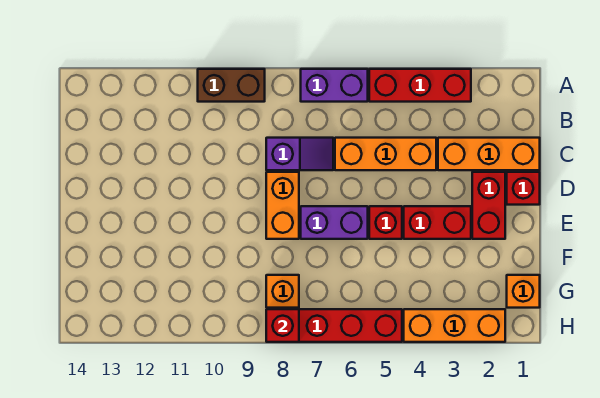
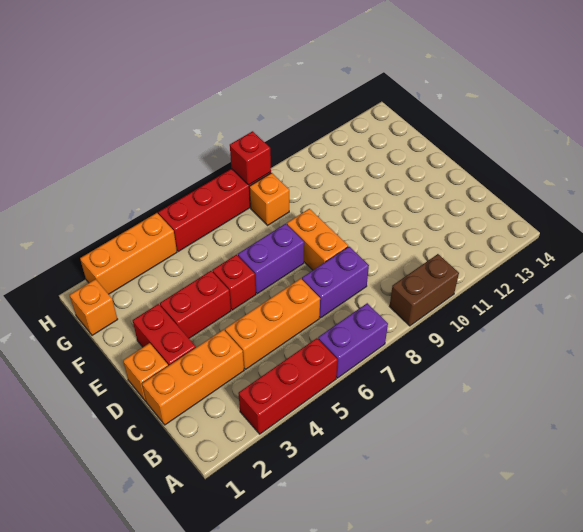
purple 1x2 slope [266,138,333,170] -> purple 1x2 brick [302,247,369,318]
red 1x1 brick [507,172,540,205] -> orange 1x1 brick [123,343,168,401]

